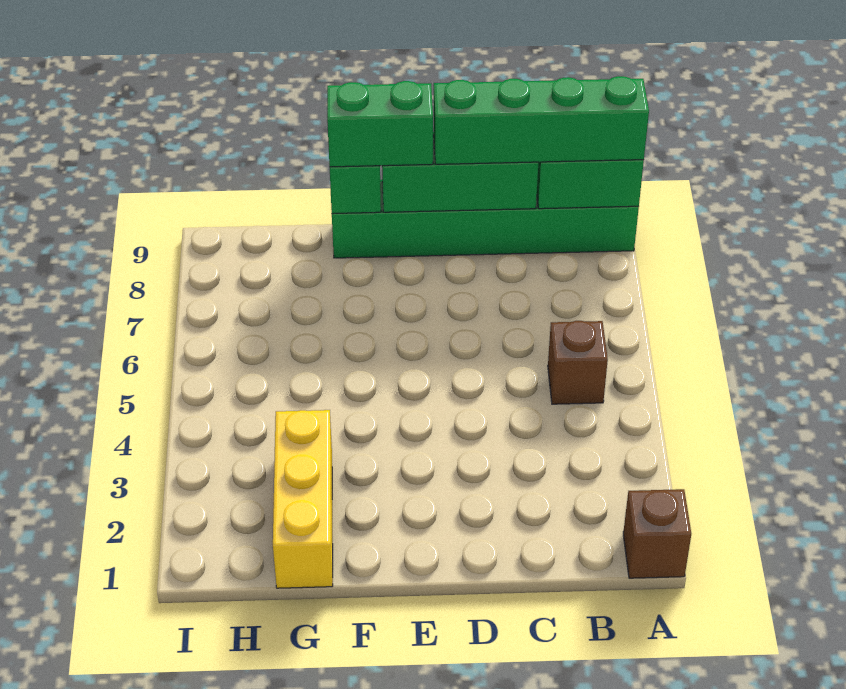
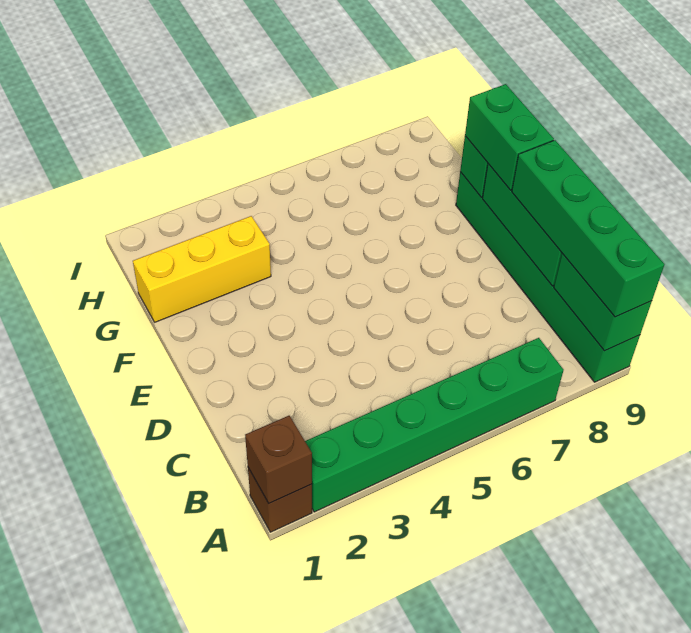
none -> green 1x6 brick [305,338,564,512]
brown 1x1 brick [548,321,608,404] -> brown 1x1 brick moved to [245,416,312,503]

